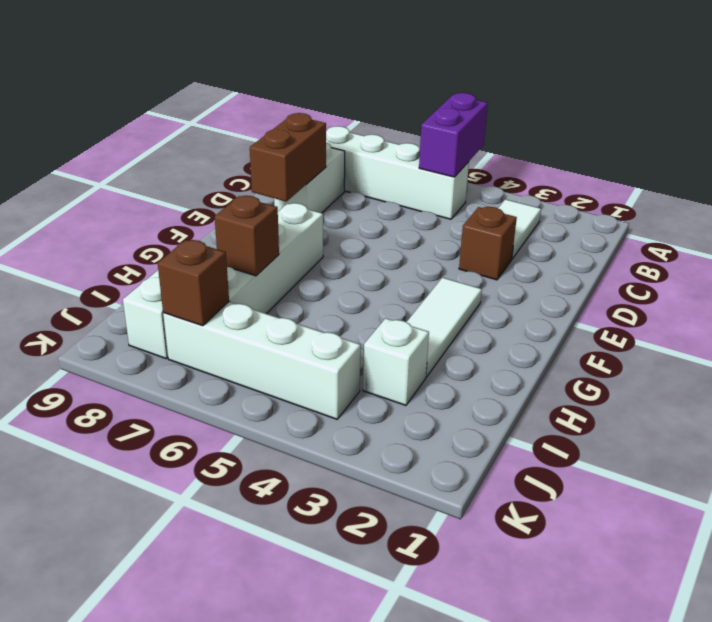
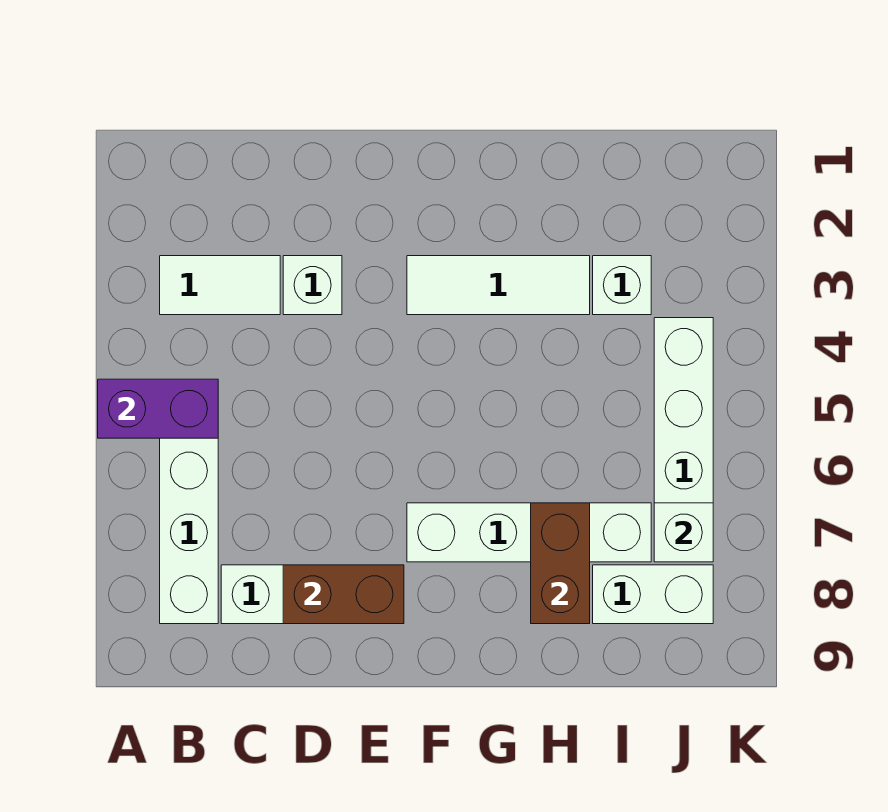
brown 1x1 brick [459,207,517,280] -> white 1x1 brick [283,256,342,315]
brown 1x1 brick [215,196,279,276] -> brown 1x2 brick [531,503,590,624]
brown 1x1 brick [158,240,229,326] -> white 1x1 brick [654,503,713,562]

